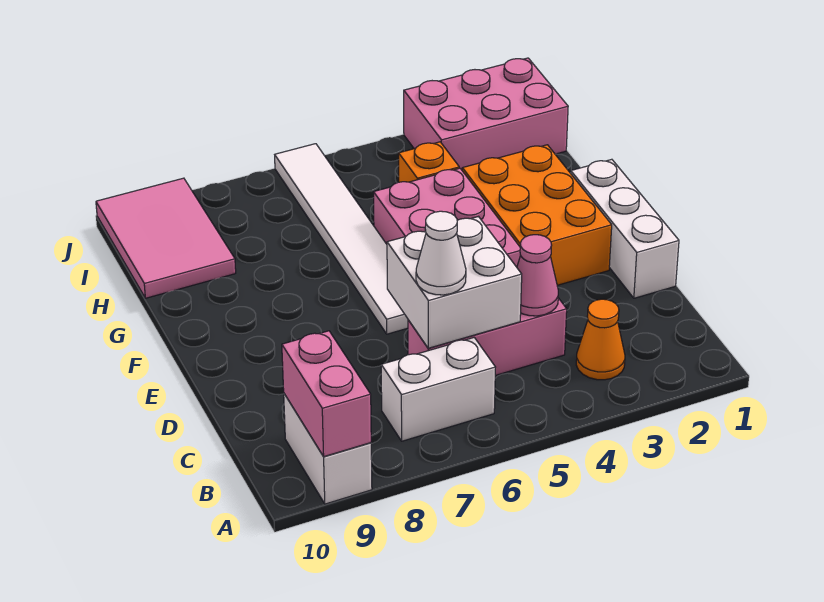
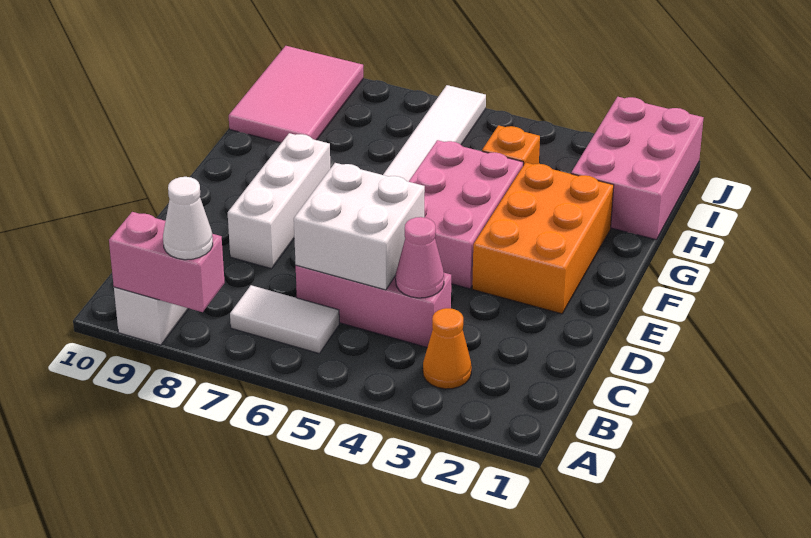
pink 1x2 brick [282,331,371,456] -> pink 1x2 brick turned to [109,212,225,312]
white 1x2 brick [381,338,495,441] -> white 1x2 tile [230,285,339,354]
white 1x1 cone [416,211,466,295] -> white 1x1 cone moved to [163,177,213,260]
white 1x3 brick [571,159,679,298] -> white 1x3 brick moved to [228,133,330,269]
pink 2x3 brick [404,58,568,170] -> pink 2x3 brick turned to [571,97,703,240]

